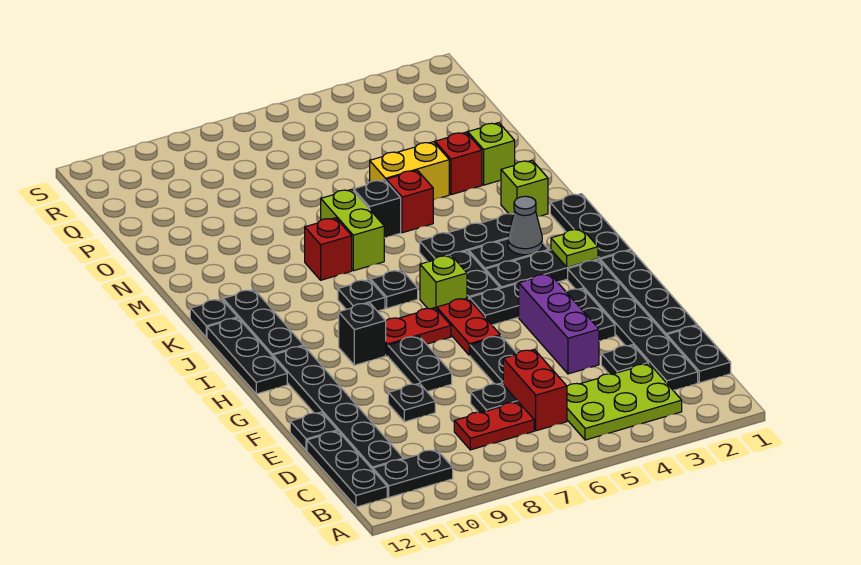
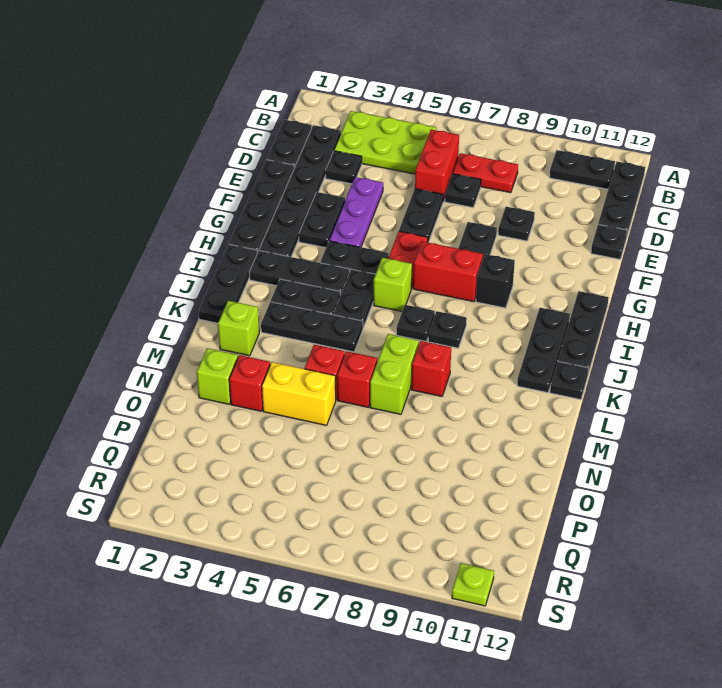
black 1x6 plate [273,346,403,470] -> none
purple 1x3 brick [519,274,599,374] -> purple 1x3 plate [329,177,383,247]
red 1x2 plate [386,308,451,356] -> red 1x2 brick [413,242,483,302]
lime 1x1 plate [551,229,598,267] -> lime 1x1 plate moved to [452,563,494,606]
grey 1x1 cone [508,196,542,255] -> none
black 1x1 brick [354,180,401,238] -> red 1x1 brick [337,351,377,407]

